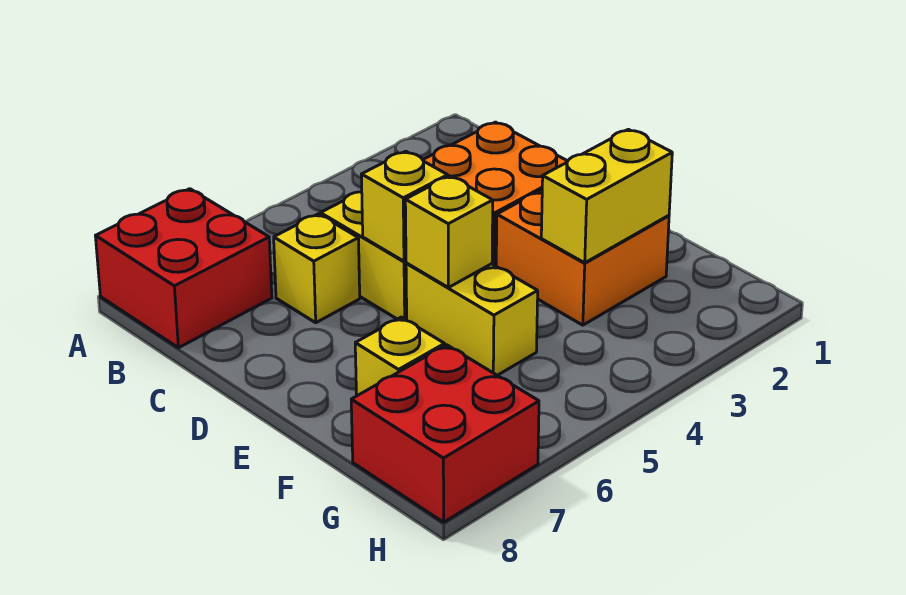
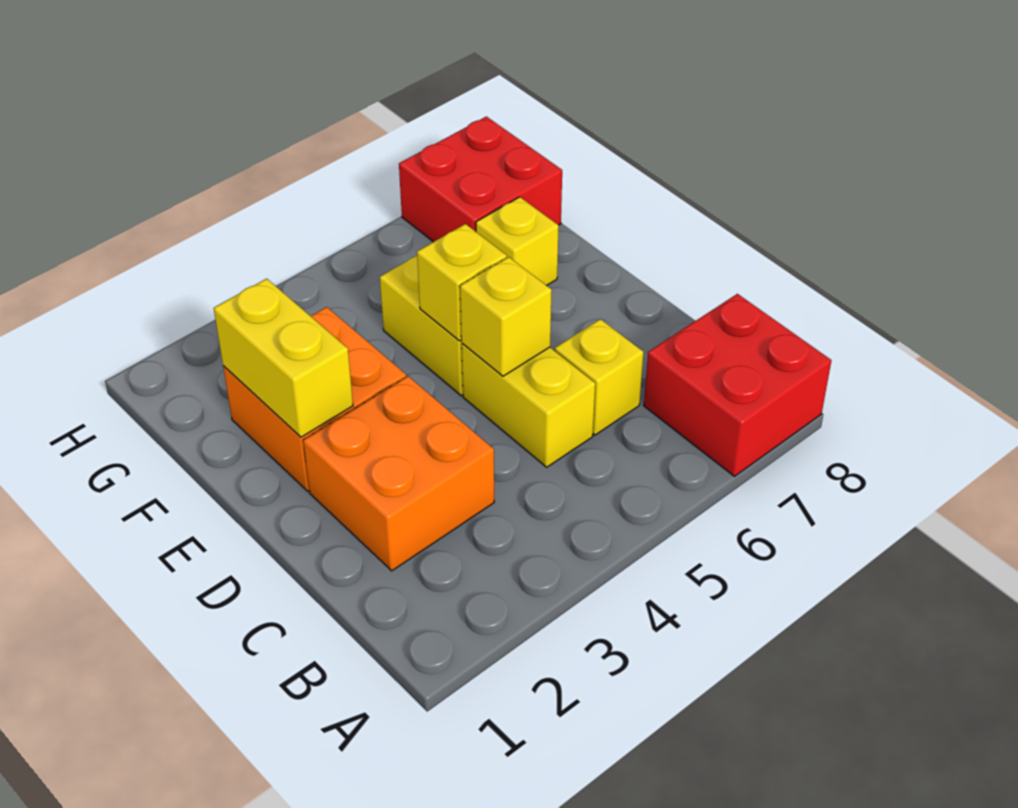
yellow 1x2 brick [541,129,672,263] -> yellow 1x2 brick turned to [214,279,353,437]

